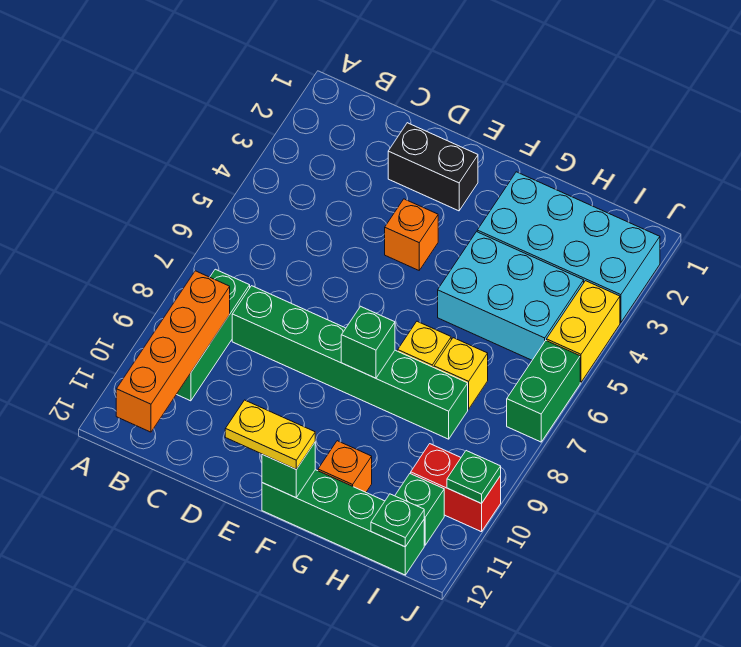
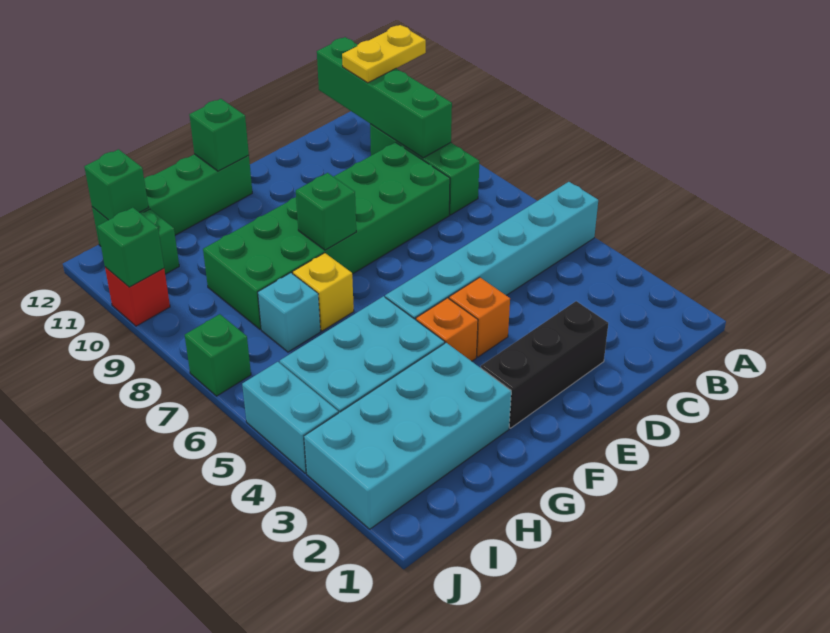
none -> cyan 1x6 brick [385,182,598,320]
orange 1x4 brick [116,271,230,432] -> green 1x4 brick [317,37,452,158]
green 1x6 brick [232,286,468,439] -> green 2x6 brick [203,142,450,329]
black 1x2 brick [388,123,478,211] -> black 1x3 brick [481,301,608,428]
yellow 1x2 plate [225,400,315,469] -> yellow 1x2 plate moved to [342,25,426,83]
orange 1x1 brick [318,441,372,492] -> orange 1x1 brick moved to [416,298,478,361]
yellow 1x1 brick [434,338,488,409] -> cyan 1x1 brick [258,273,320,352]
red 1x2 brick [411,444,501,532] -> red 1x1 brick [105,267,170,326]
green 1x1 plate [371,494,424,547] -> green 1x1 brick [84,149,149,220]
yellow 1x2 brick [547,281,620,382] -> cyan 1x2 brick [242,362,338,473]
green 1x2 brick [507,341,580,442] -> green 1x1 brick [185,314,251,396]
green 1x1 plate [447,451,501,503] -> green 1x1 brick [97,208,164,287]

